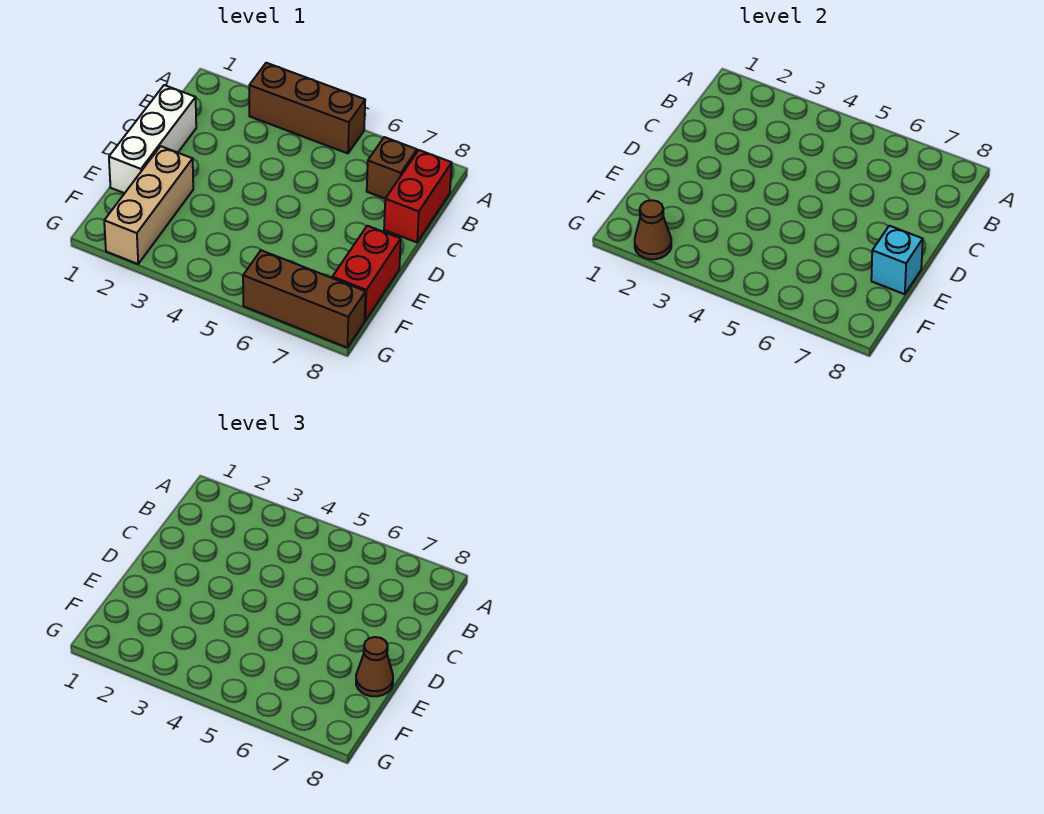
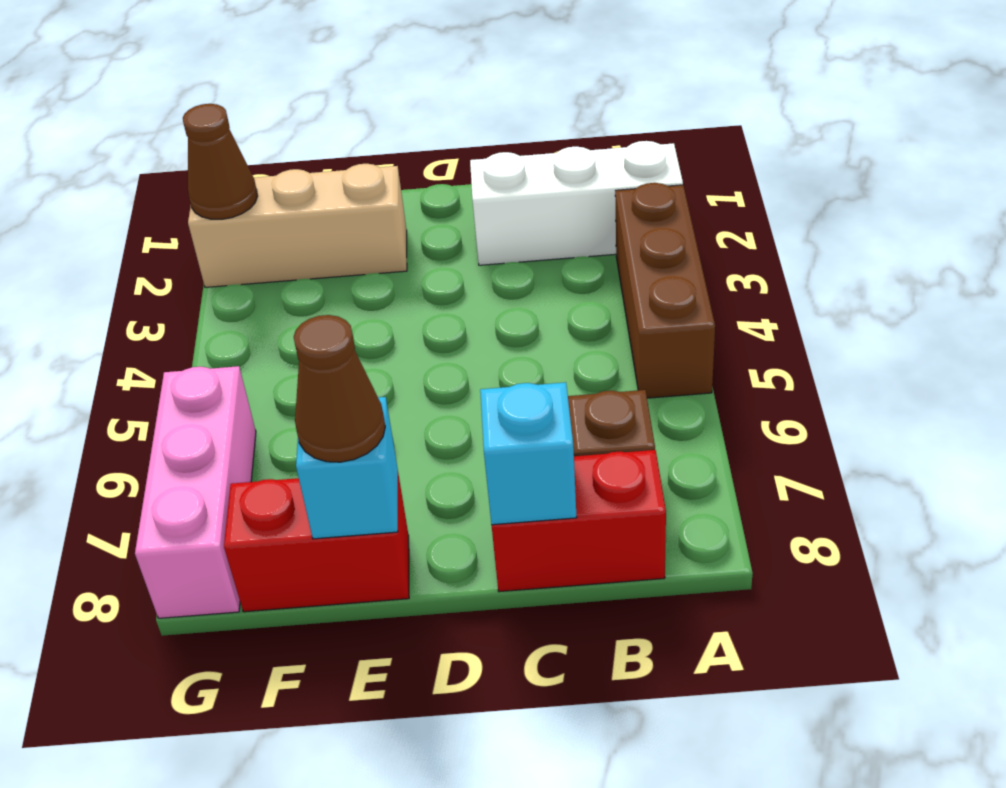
white 1x3 brick [109,85,196,193] -> white 1x3 brick moved to [470,141,683,265]
none -> cyan 1x1 brick [480,382,577,525]
brown 1x3 brick [243,250,366,347] -> pink 1x3 brick [135,366,256,618]

